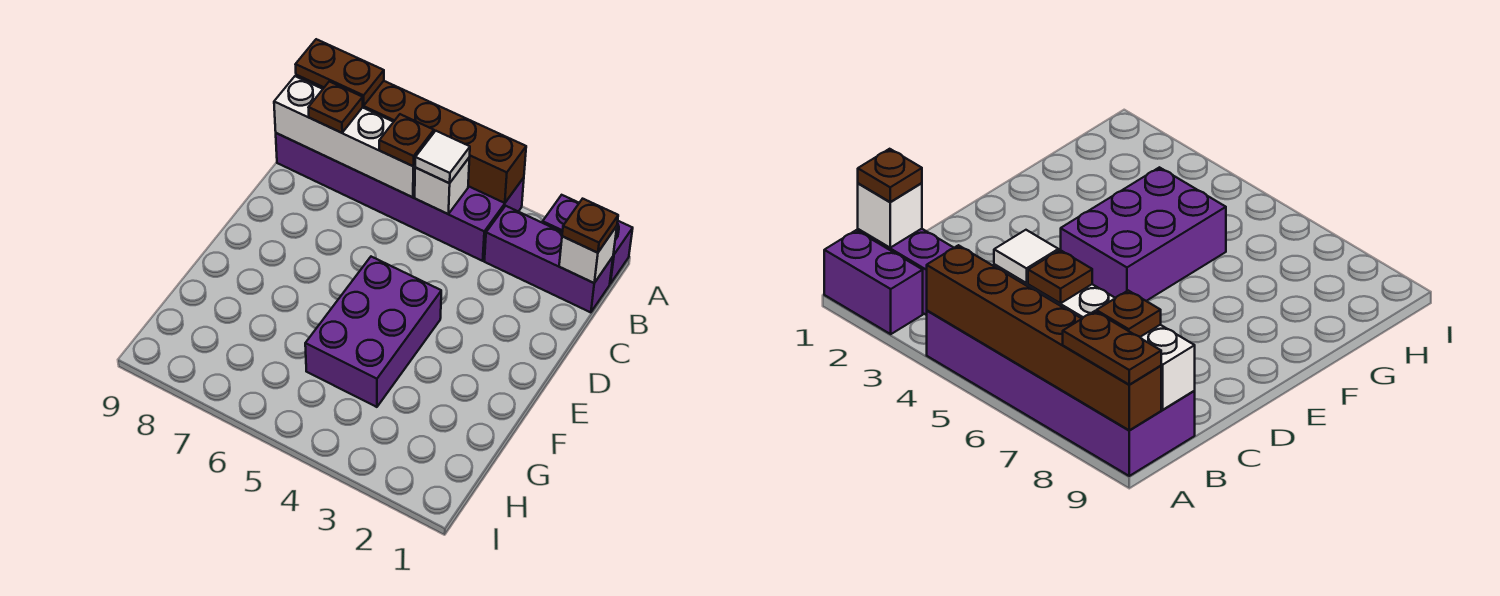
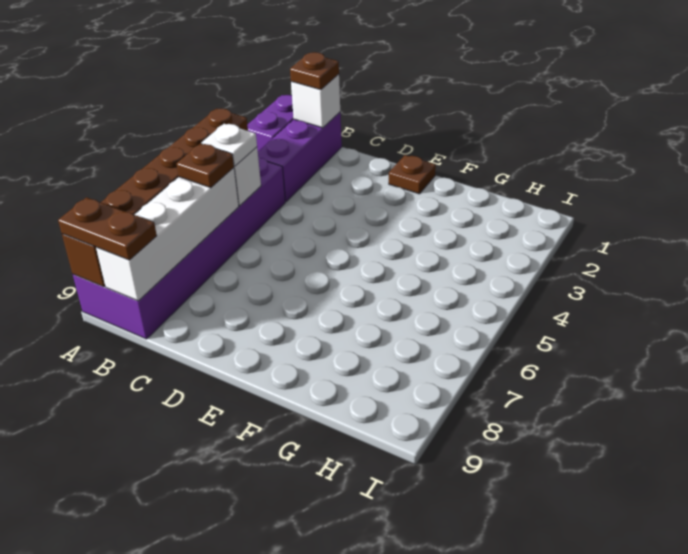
brown 1x2 plate [295,39,384,106] -> brown 1x2 plate turned to [58,197,157,260]
white 1x1 tile [415,131,470,183] -> white 1x1 plate [202,124,257,166]
brown 1x1 plate [308,81,363,133] -> brown 1x1 plate moved to [389,155,436,194]
purple 2x3 brick [305,257,441,407] -> none

